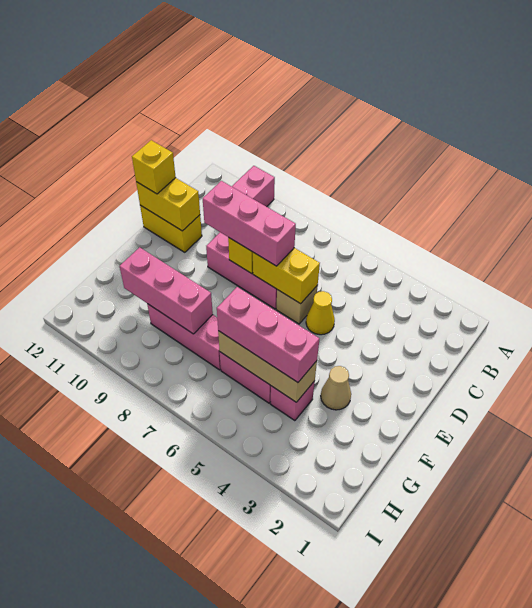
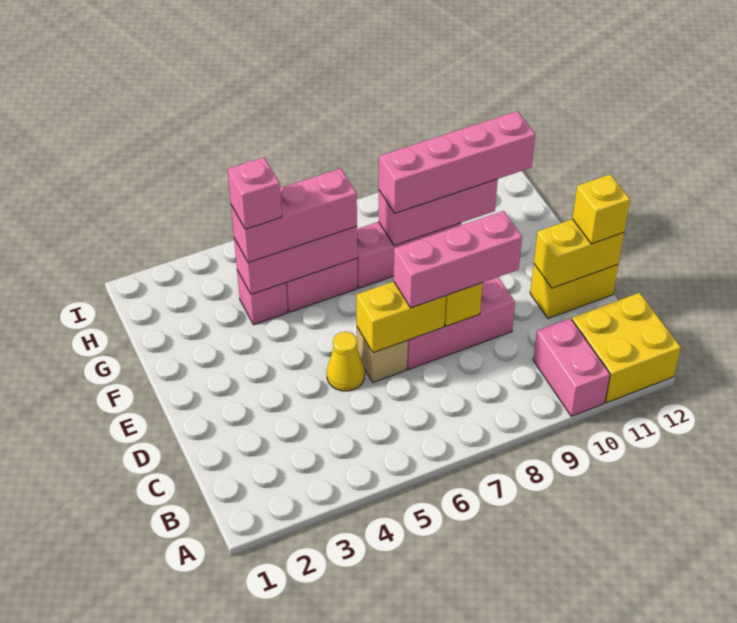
none -> yellow 2x2 brick [572,293,681,403]
tan 1x1 cone [321,366,351,410] -> none
tan 1x3 brick [218,331,317,402] -> pink 1x3 brick [234,226,357,294]
none -> pink 1x1 brick [227,157,282,229]
none -> pink 1x4 brick [379,111,535,213]

